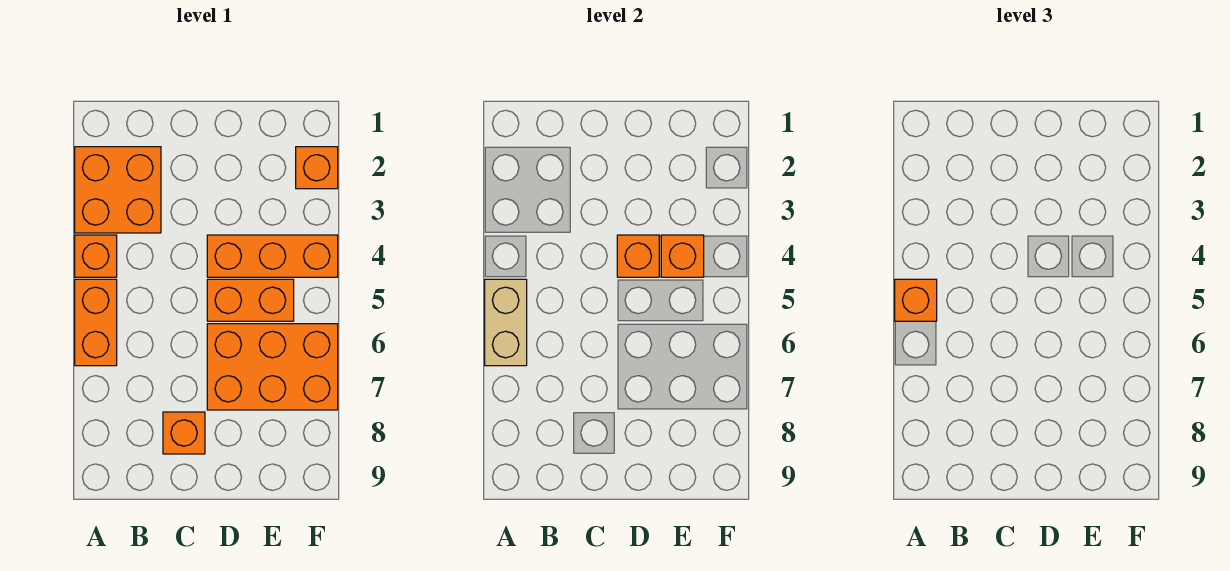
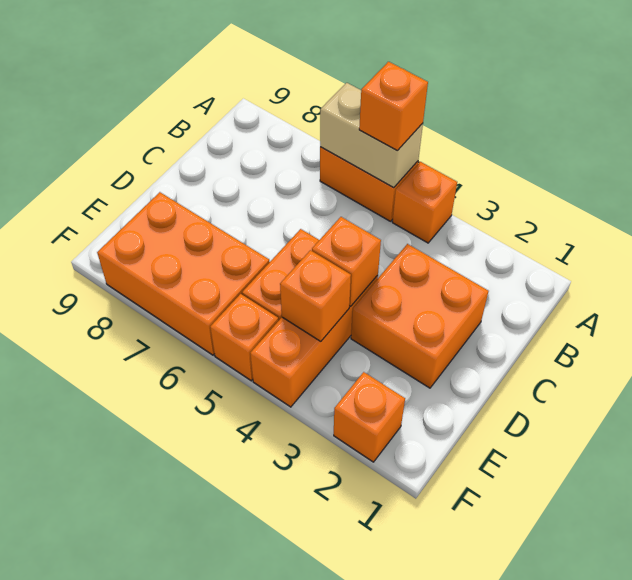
orange 2x2 brick [75,147,161,233] -> orange 2x2 brick moved to [351,244,489,388]
orange 1x1 brick [163,412,205,454] -> orange 1x1 brick moved to [210,294,279,381]
orange 2x3 brick [207,324,338,410] -> orange 2x3 brick turned to [97,192,269,355]

